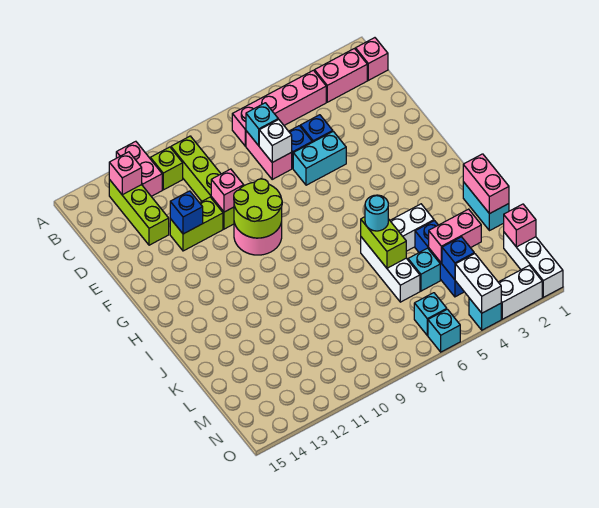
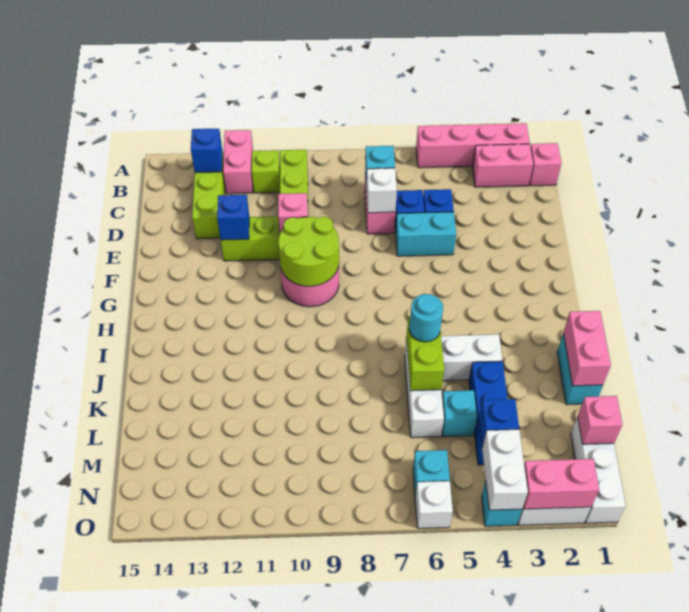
pink 1x4 brick [232,70,326,146] -> pink 1x4 brick moved to [416,123,530,168]
pink 1x1 brick [109,152,142,195] -> blue 1x1 brick [191,128,223,173]
pink 1x2 brick [429,209,481,263] -> pink 1x2 brick moved to [523,459,599,509]
cyan 1x1 brick [428,309,460,352] -> white 1x1 brick [415,481,453,528]

